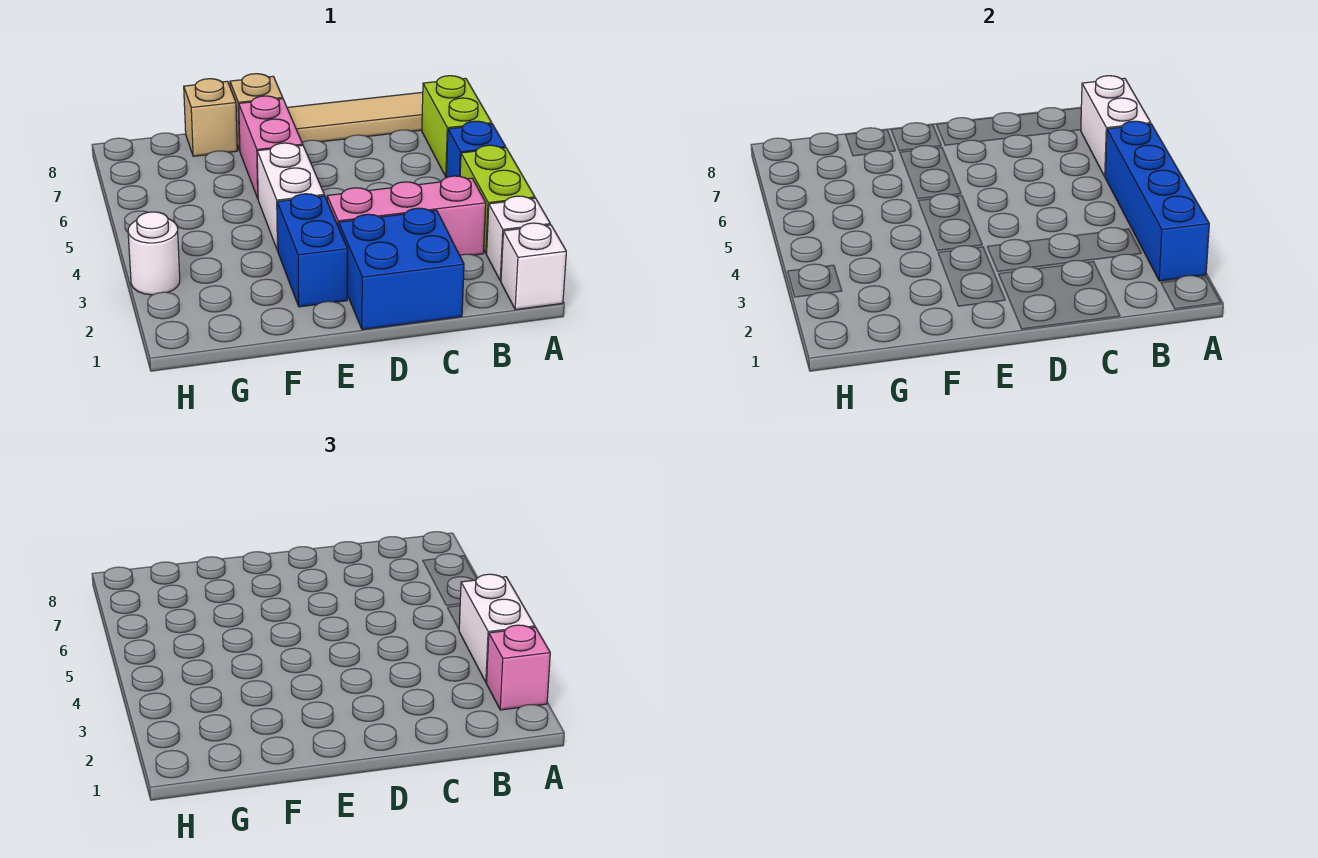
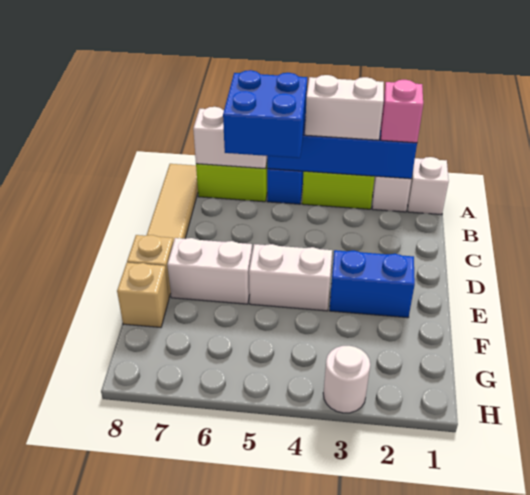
pink 1x3 brick [327,176,486,255] -> none
blue 2x2 brick [339,208,464,330] -> blue 2x2 brick moved to [223,70,307,158]
pink 1x2 brick [239,96,303,198] -> white 1x2 brick [167,238,252,304]

